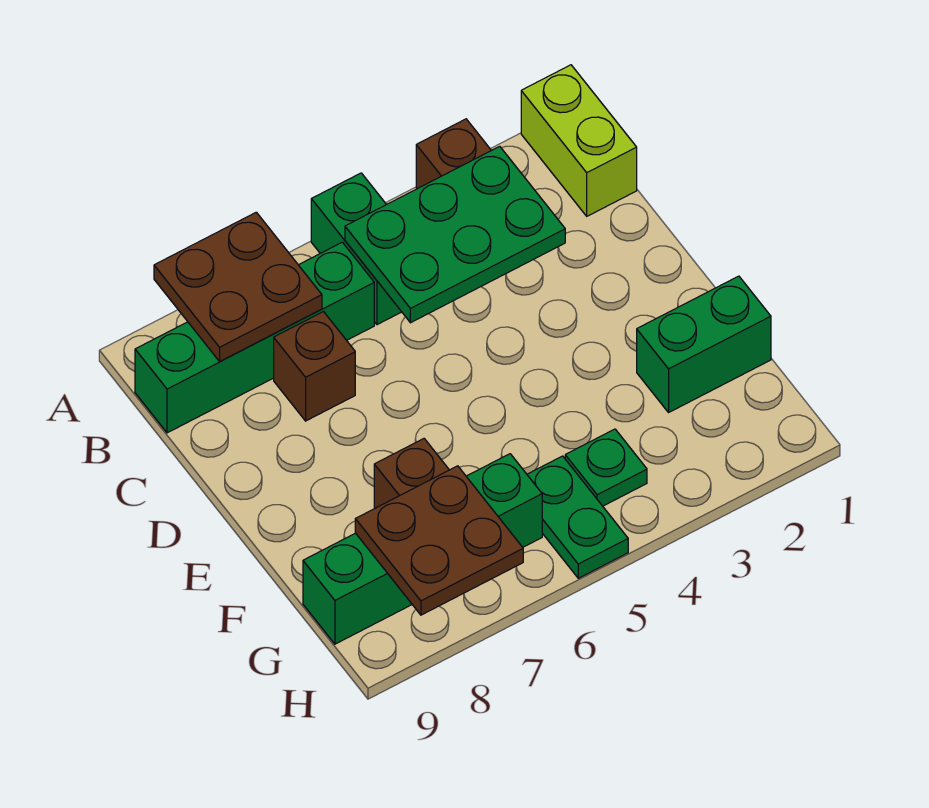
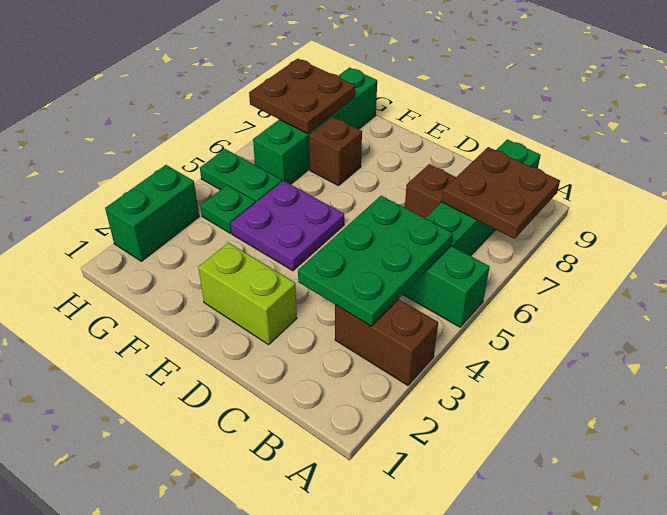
lime 1x2 brick [521,65,637,216] -> lime 1x2 brick moved to [198,243,297,345]
none -> purple 2x2 plate [230,181,344,271]
green 1x2 brick [637,276,771,412] -> green 1x2 brick moved to [105,165,199,261]

